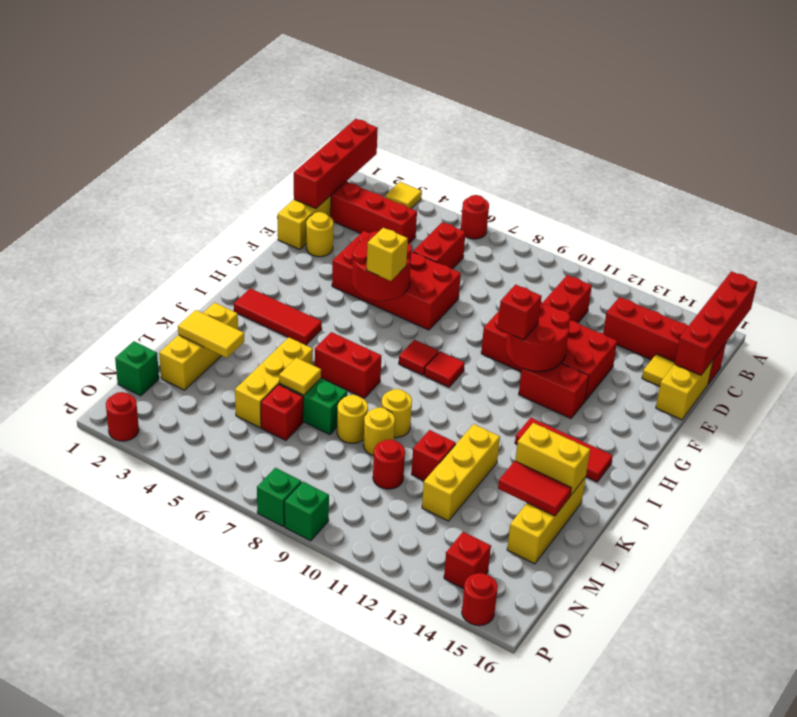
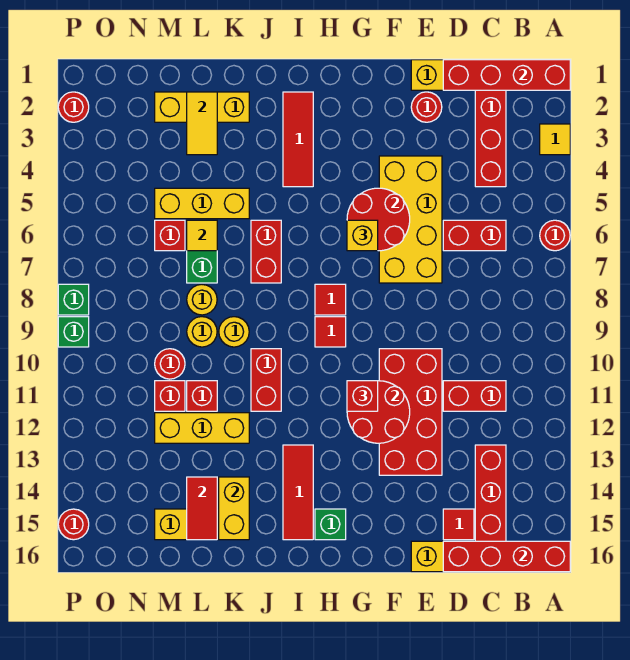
yellow 1x1 tile [642,354,675,386] -> red 1x1 tile [443,509,474,540]
yellow 1x1 round brick [306,212,333,257] -> red 1x1 round brick [411,92,442,122]
red 2x4 brick [332,231,461,330] -> yellow 2x4 brick [379,156,442,283]
red 1x2 brick [519,363,589,419] -> red 1x2 brick moved to [251,349,281,411]
green 1x1 brick [115,341,159,396] -> green 1x1 brick moved to [315,509,346,540]
red 1x1 brick [444,532,491,589] -> red 1x1 brick moved to [155,381,185,411]

